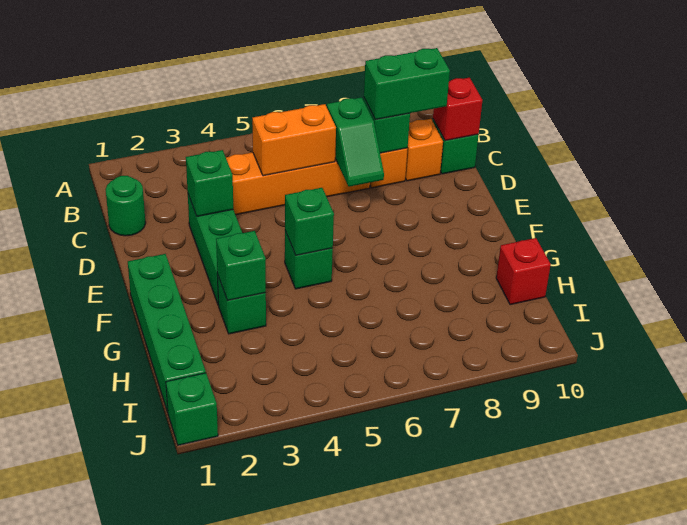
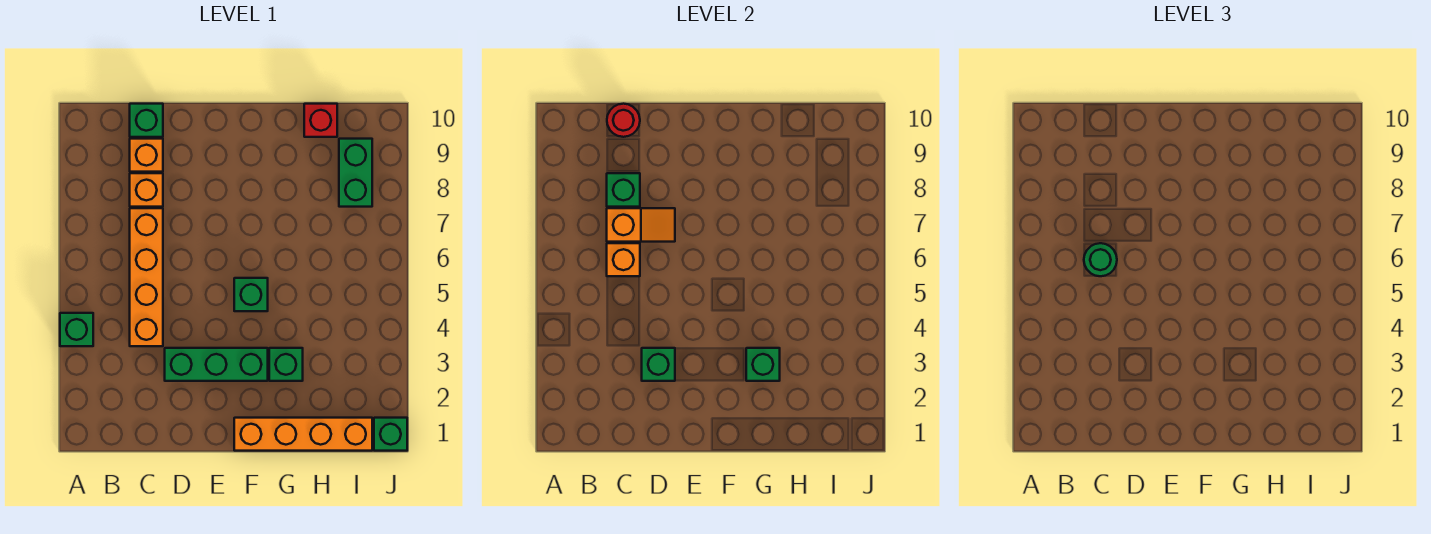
green 1x1 round brick [106,176,146,236] -> green 1x1 round brick moved to [1084,243,1117,276]
orange 1x2 brick [252,104,336,176] -> orange 1x1 brick [607,243,640,276]
green 1x2 slope [327,97,384,187] -> orange 1x2 slope [607,208,675,242]
green 1x2 brick [364,48,450,120] -> green 1x2 brick moved to [339,139,372,207]
red 1x1 brick [433,78,482,141] -> red 1x1 round brick [607,104,640,137]
green 1x4 brick [128,254,206,412] -> orange 1x4 brick [234,418,372,451]
green 1x1 brick [285,188,334,255] -> green 1x1 brick moved to [60,313,93,346]

